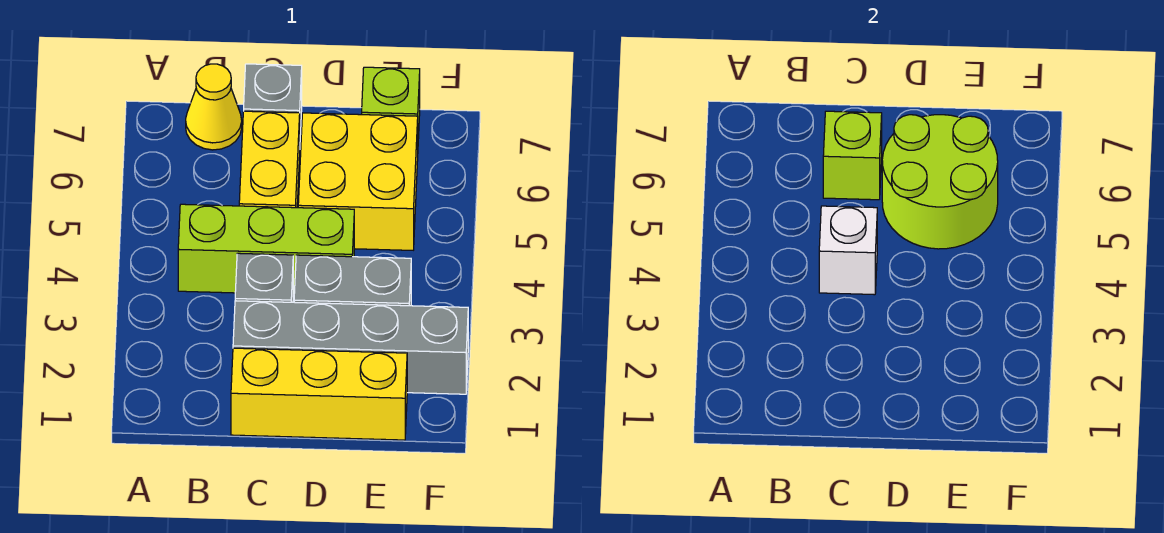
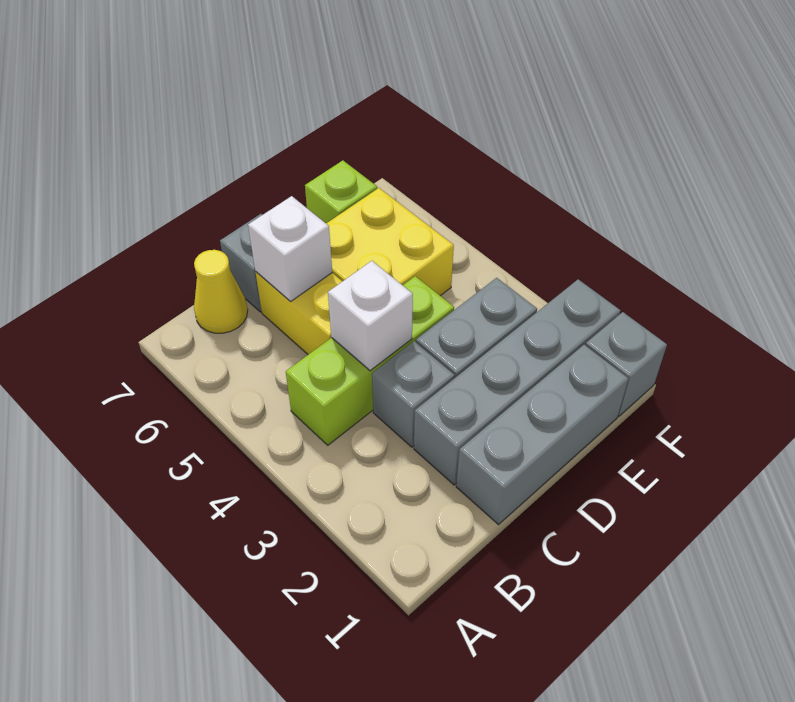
yellow 1x3 brick [231,348,407,440] -> grey 1x3 brick [456,345,628,524]
lime 1x1 brick [823,111,882,200] -> white 1x1 brick [248,196,332,302]
lime 2x2 round brick [882,115,998,249] -> none
none -> grey 1x1 brick [586,312,667,416]

